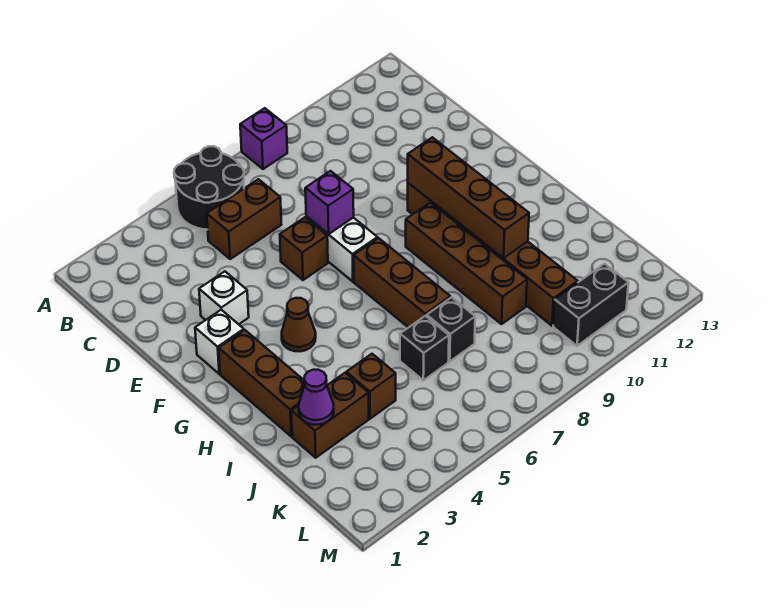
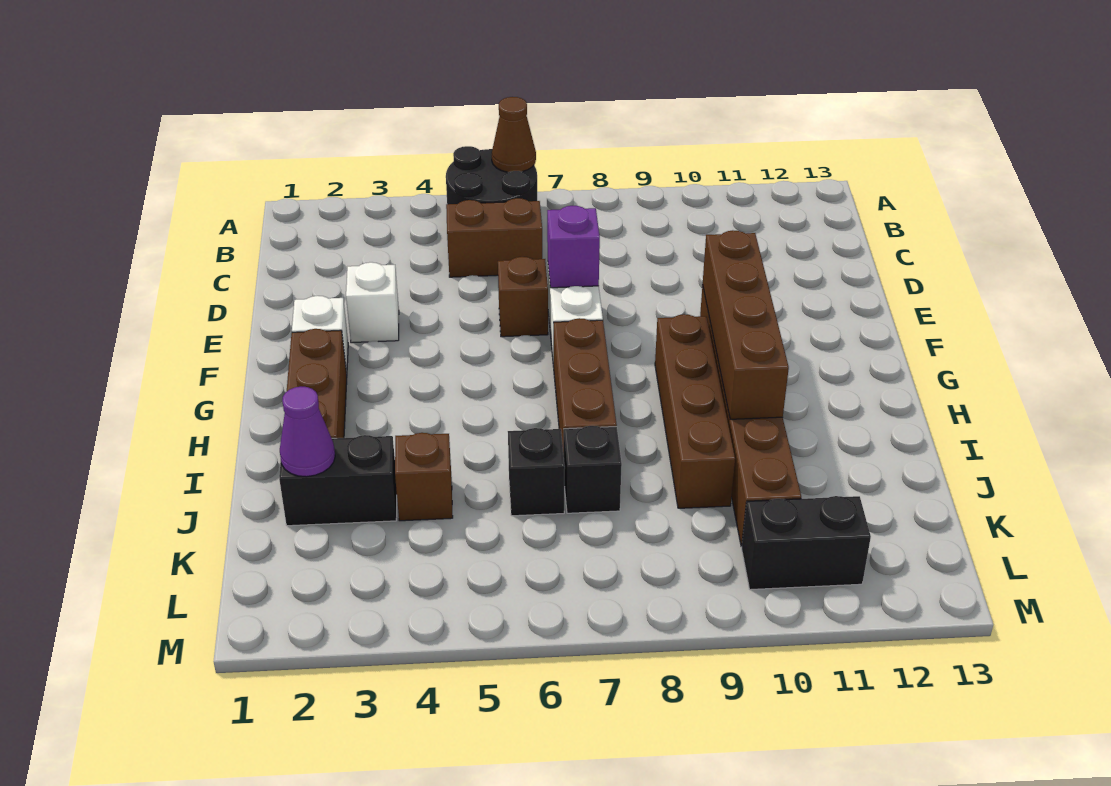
purple 1x1 brick [240,108,287,169] -> none
brown 1x1 cone [282,298,316,351] -> brown 1x1 cone moved to [492,97,536,172]
brown 1x2 brick [291,373,369,458] -> black 1x2 brick [279,435,397,526]

